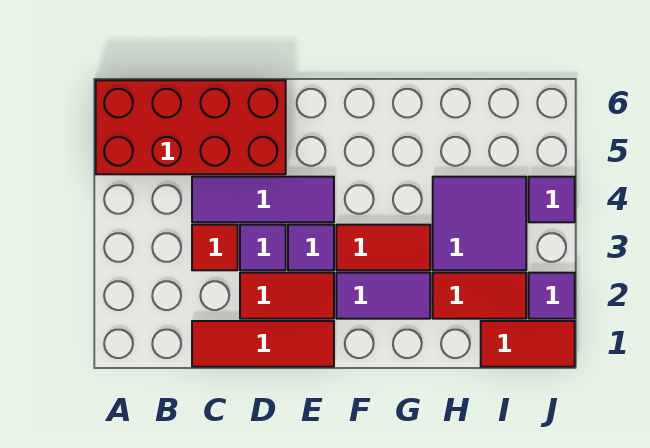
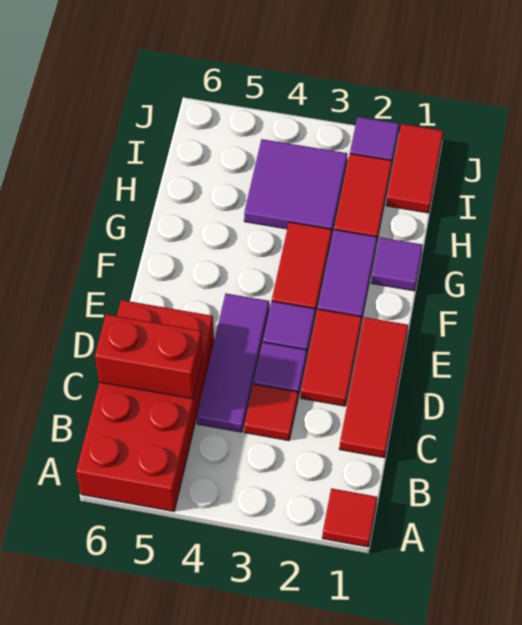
none -> red 1x1 tile [322,488,377,547]
none -> red 1x2 brick [95,314,203,399]
purple 1x1 tile [529,177,575,222] -> purple 1x1 tile moved to [371,237,423,291]

